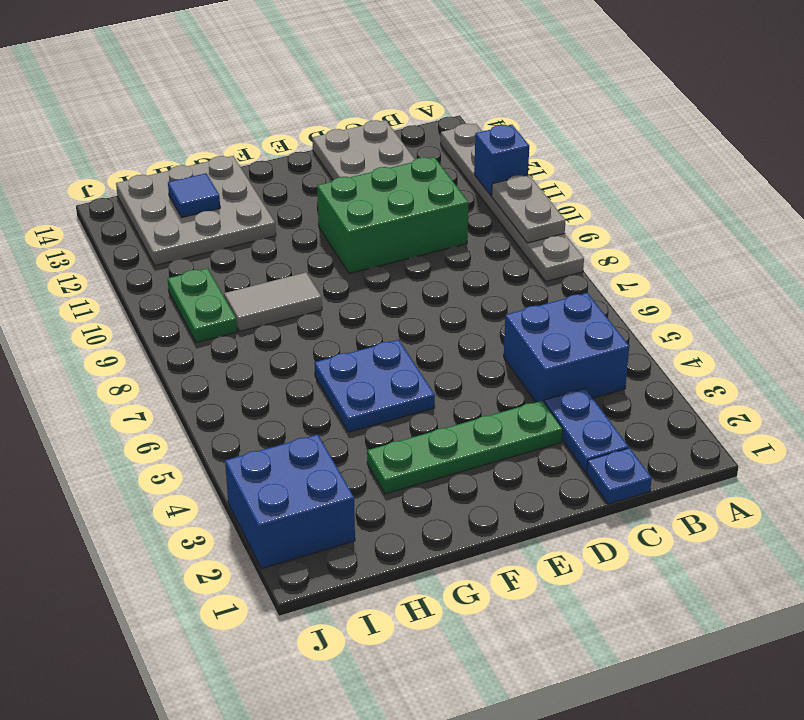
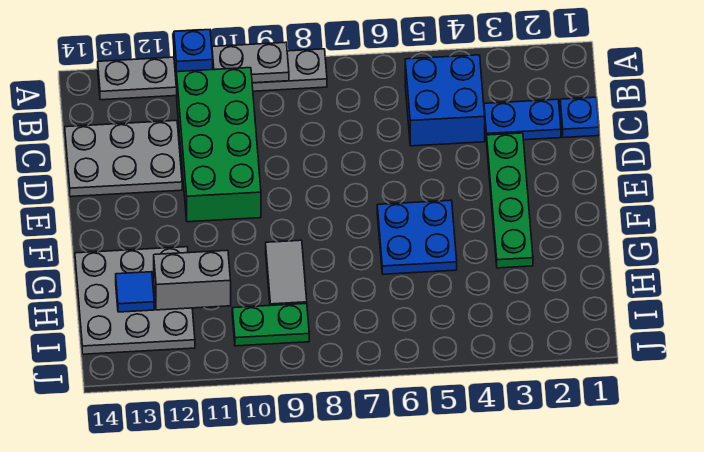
green 2x3 brick [317,157,468,273] -> green 2x4 brick [177,68,261,222]
none -> grey 1x2 brick [154,250,231,310]
blue 2x2 brick [225,435,355,569] -> none

